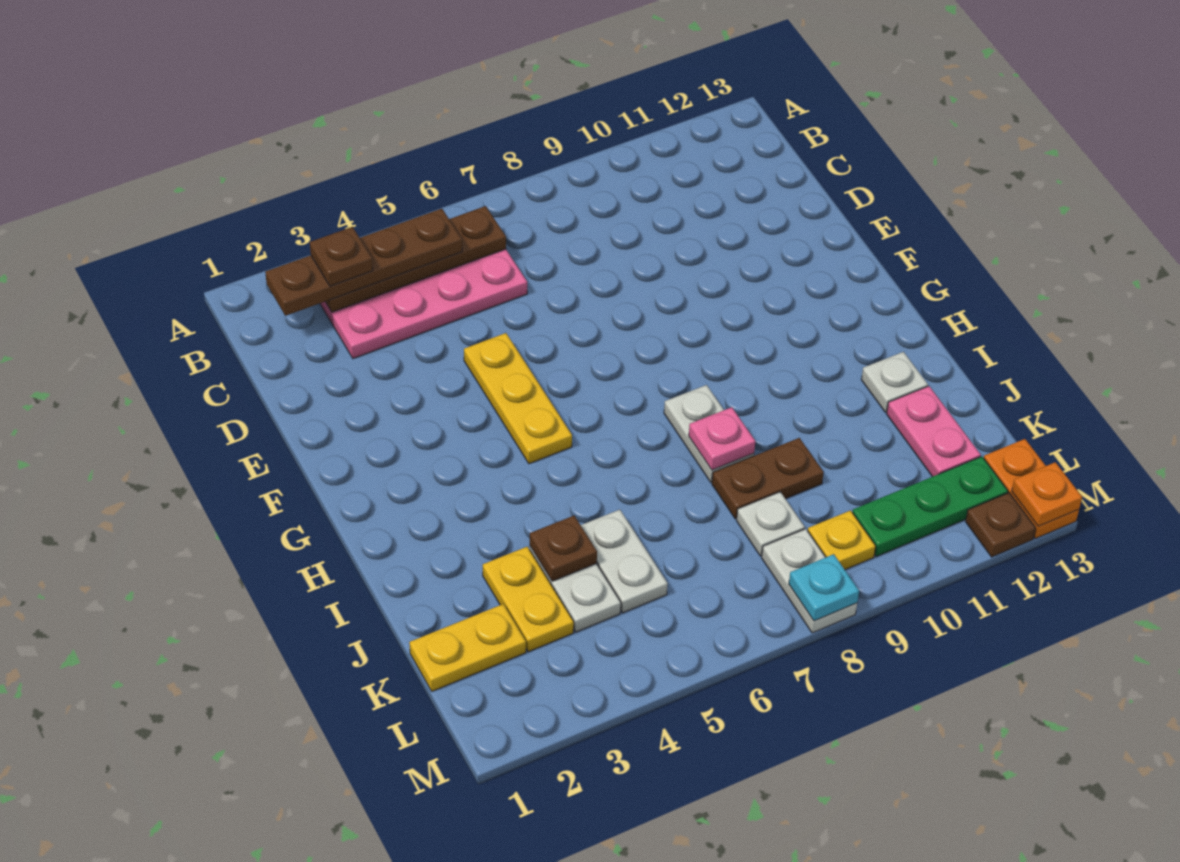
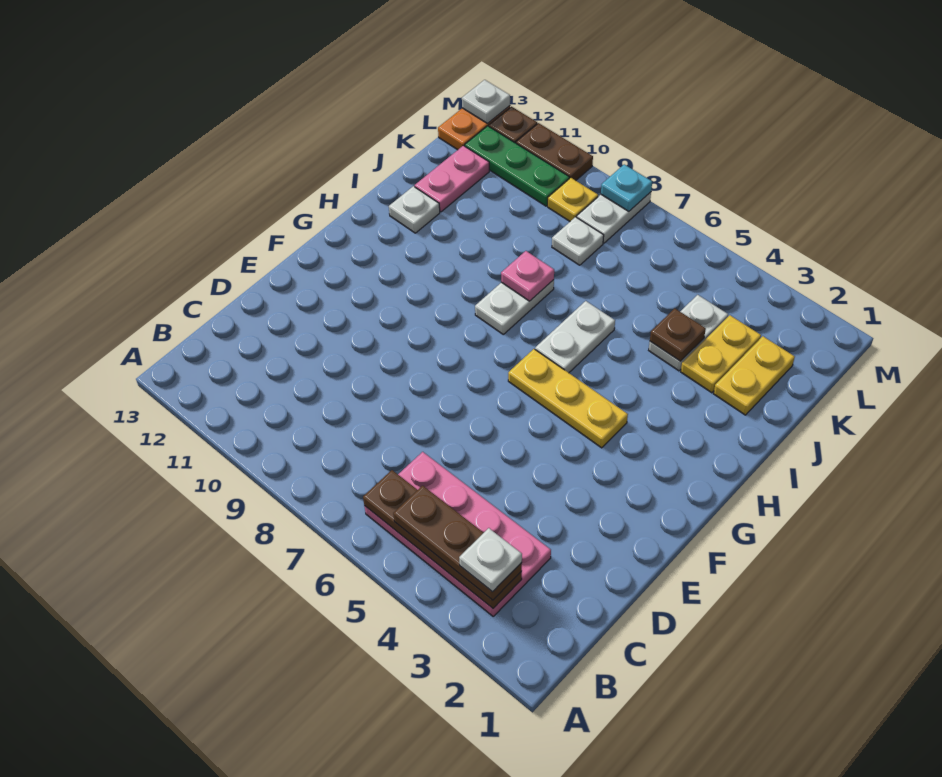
brown 1x4 plate [265,209,462,316] -> brown 1x3 plate [393,486,522,600]
brown 1x1 plate [310,227,373,286] -> white 1x1 plate [459,528,522,592]
yellow 1x3 plate [464,333,572,464] -> yellow 1x3 plate turned to [508,349,628,448]
white 1x2 plate [581,510,668,613] -> white 1x2 plate moved to [535,301,615,373]
brown 1x2 plate [712,438,824,519] -> brown 1x2 plate moved to [516,123,593,180]
yellow 1x2 plate [409,604,526,691] -> yellow 1x2 plate turned to [714,336,795,415]
orange 1x1 plate [1012,462,1082,526] -> white 1x1 plate [462,80,510,123]

